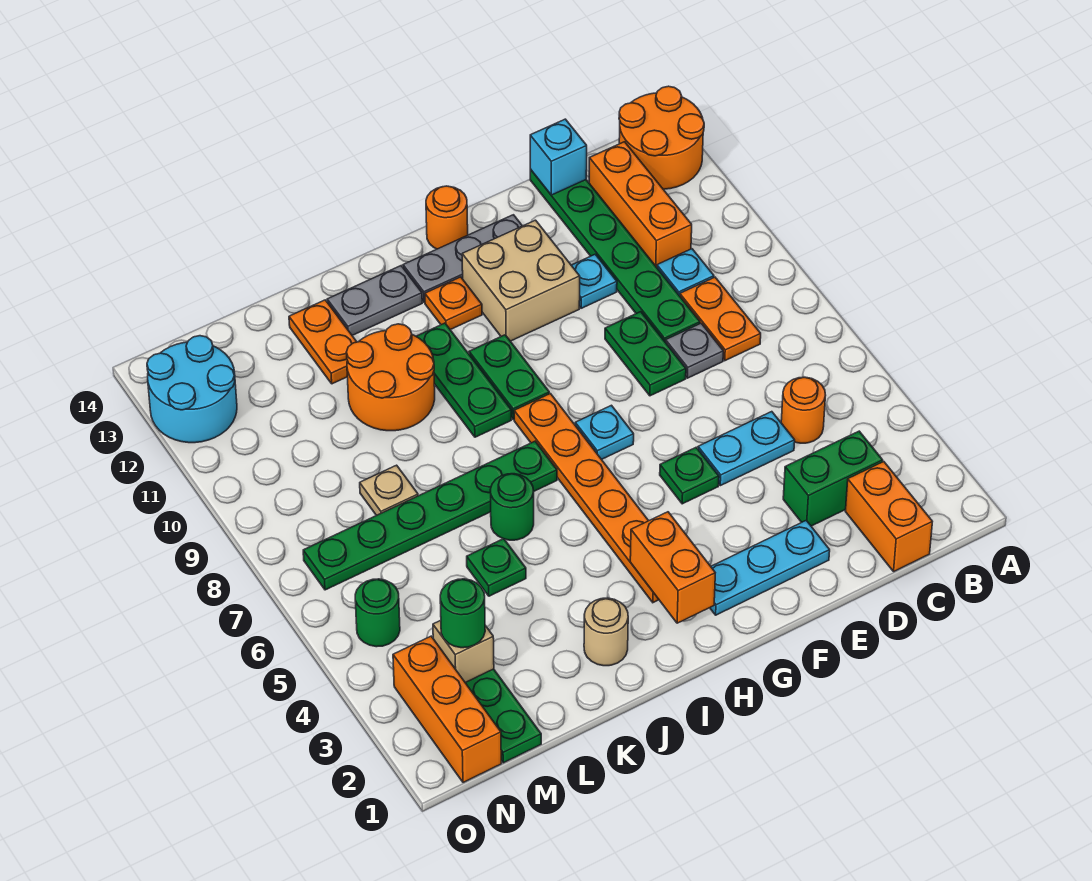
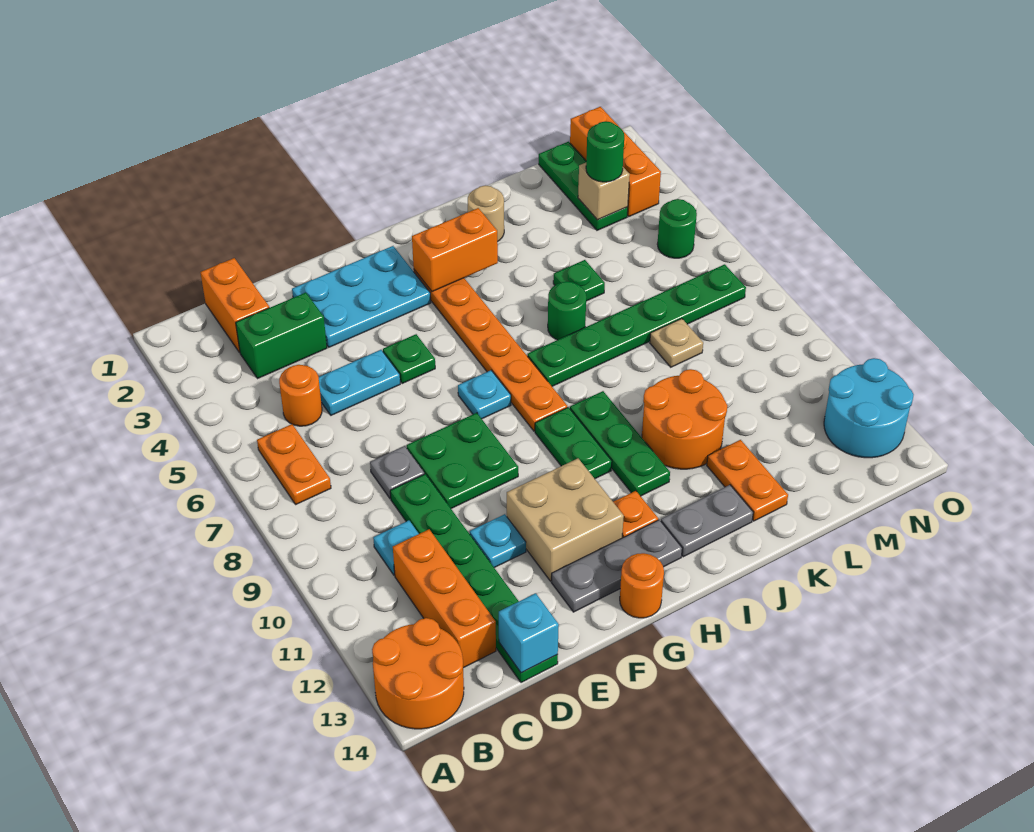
orange 1x2 plate [680,277,761,361] -> orange 1x2 plate moved to [257,424,331,505]
cyan 1x3 plate [710,521,830,615] -> cyan 2x3 plate [292,246,431,347]
green 1x2 plate [605,312,686,396] -> green 2x2 plate [407,413,518,508]
orange 1x2 brick [630,512,715,623] -> orange 1x2 brick turned to [412,208,498,291]

